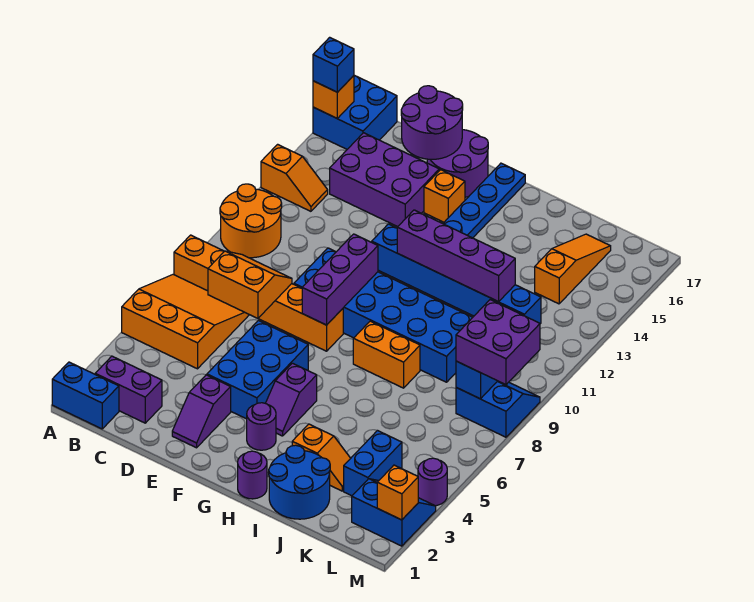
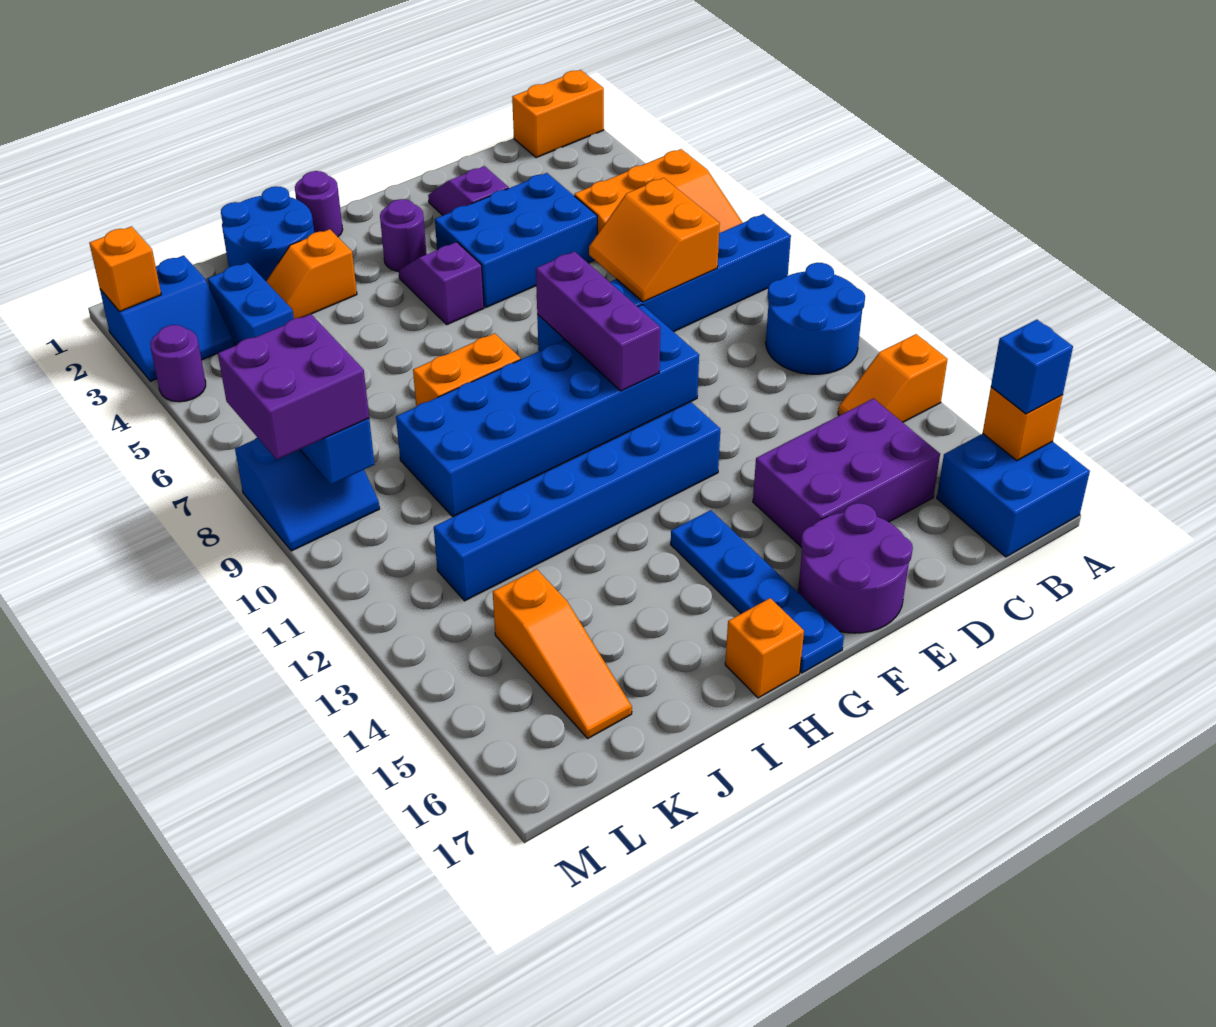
blue 1x2 brick [52,362,119,429] -> orange 1x2 brick [512,70,604,158]
orange 1x6 brick [174,235,343,351] -> blue 1x6 brick [537,214,791,351]
orange 2x2 round brick [220,184,282,258] -> blue 2x2 round brick [766,263,865,374]
purple 1x2 brick [95,356,162,423] -> none
orange 2x2 slope [208,251,292,318] -> orange 2x2 slope turned to [589,178,720,302]
purple 2x2 round brick [401,86,463,159] -> none
blue 2x3 brick [207,320,308,419] -> blue 2x3 brick turned to [435,173,597,307]
orange 1x1 brick [424,170,465,222] -> orange 1x1 brick moved to [725,598,804,698]
purple 1x4 brick [397,210,515,302] -> none

